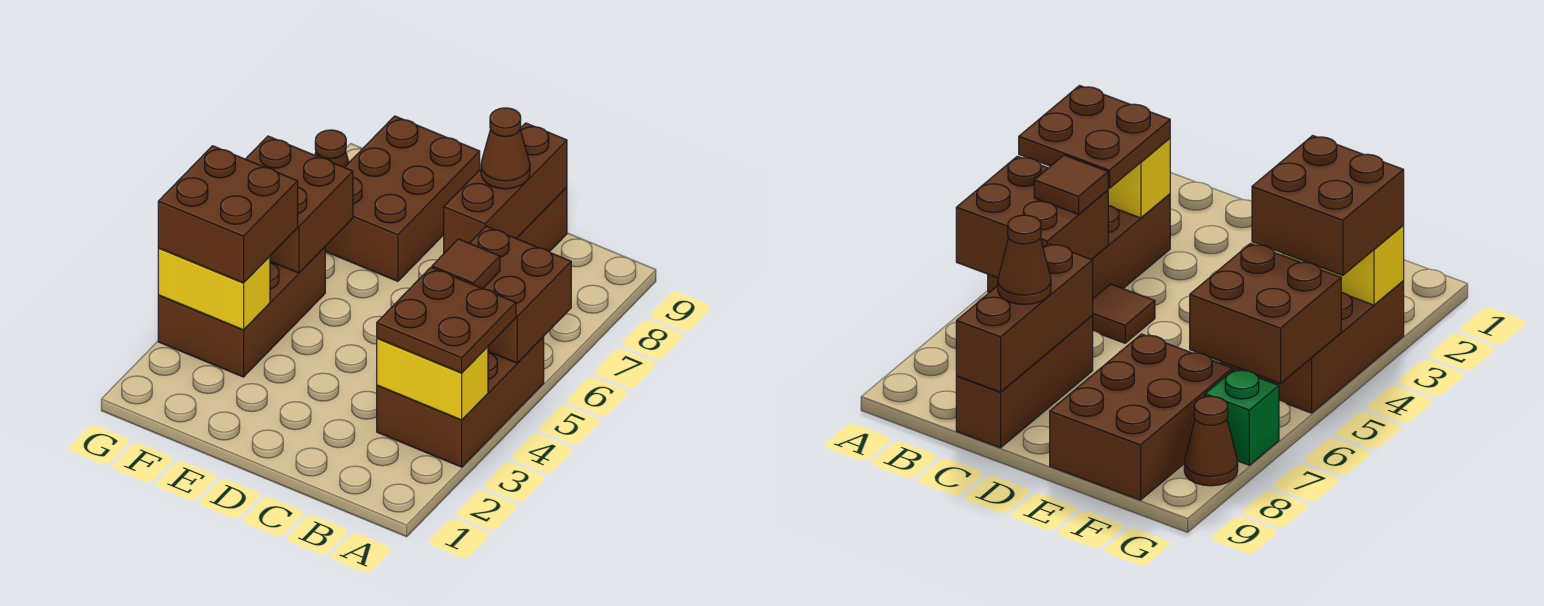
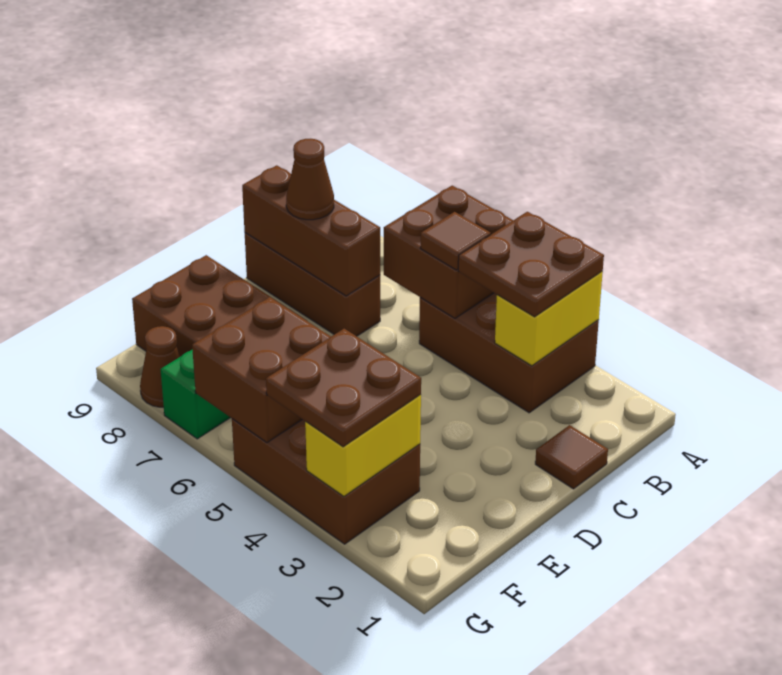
brown 1x1 tile [1092,284,1155,343] -> brown 1x1 tile moved to [535,425,608,489]
brown 2x2 brick [158,146,298,283] -> brown 2x2 plate [266,329,421,447]

